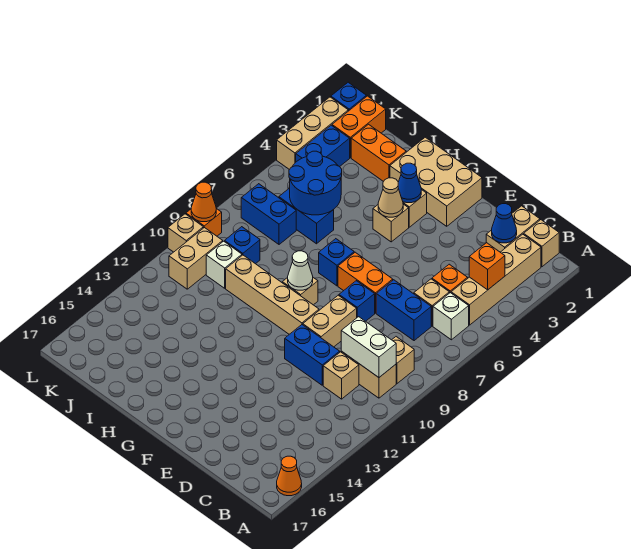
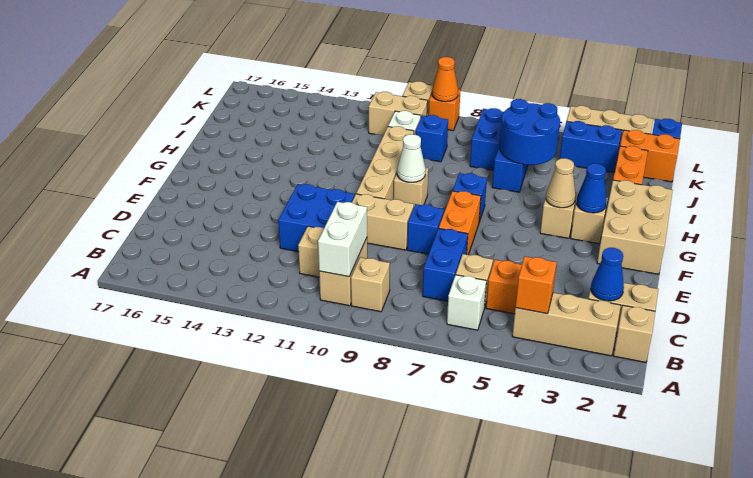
orange 1x1 cone [277,456,302,496] -> none
tan 1x4 brick [451,234,541,325] -> tan 1x3 brick [512,293,621,356]
blue 1x2 brick [285,325,340,385] -> blue 2x2 brick [278,184,355,252]

